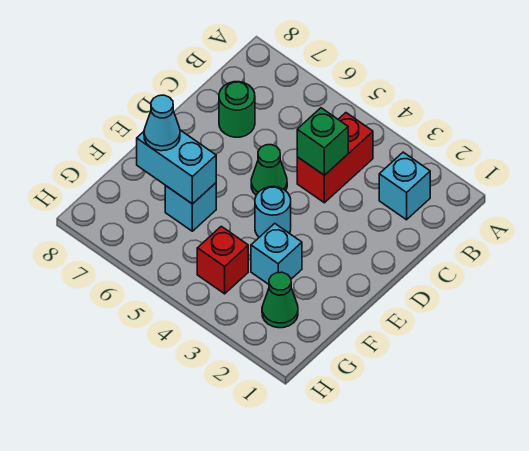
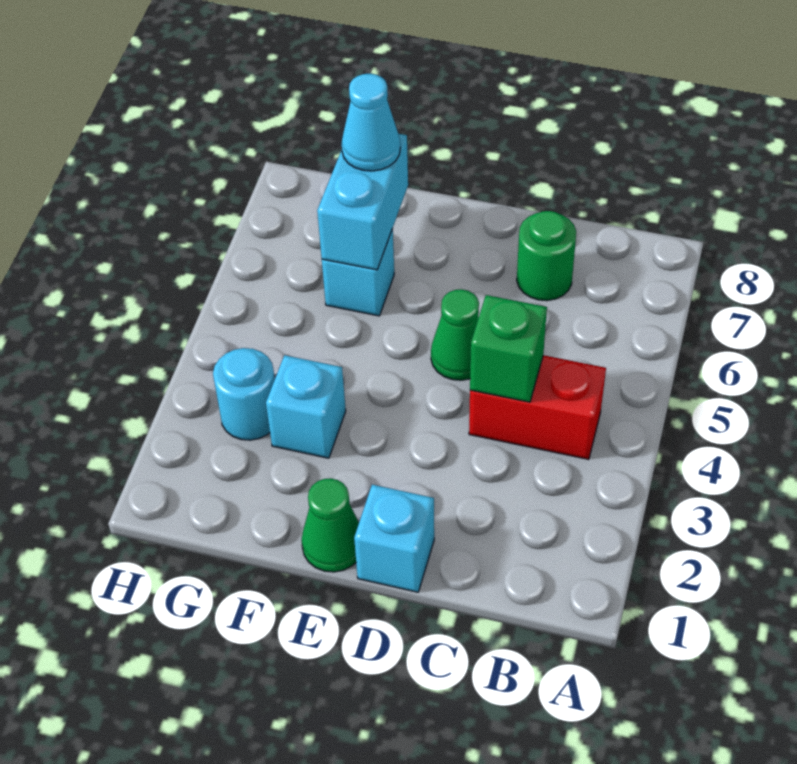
cyan 1x1 brick [379,152,430,220] -> cyan 1x1 brick moved to [354,485,434,592]
cyan 1x1 round brick [255,187,291,237] -> cyan 1x1 round brick moved to [213,348,275,440]
green 1x1 cone [262,272,298,328] -> green 1x1 cone moved to [302,478,359,572]
red 1x1 brick [197,226,248,294] -> none

